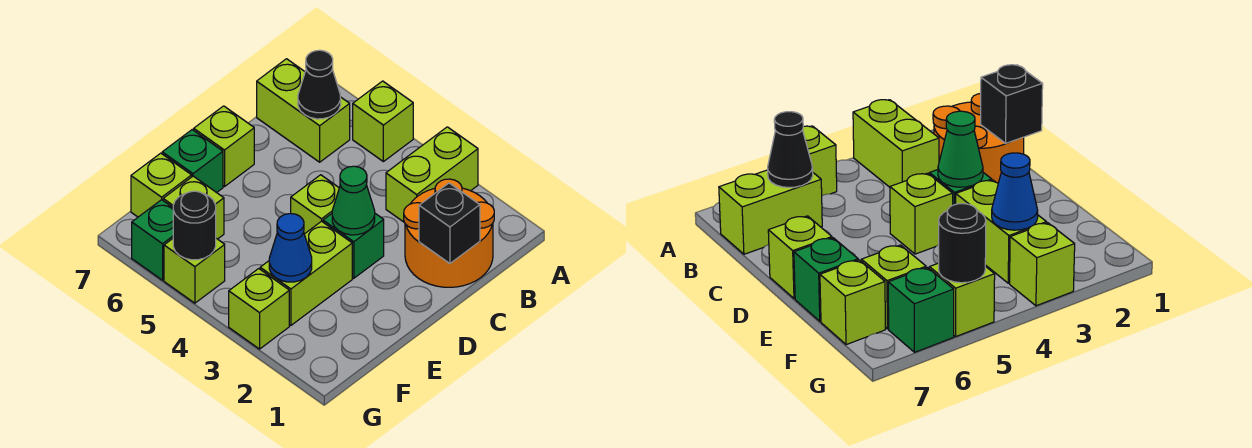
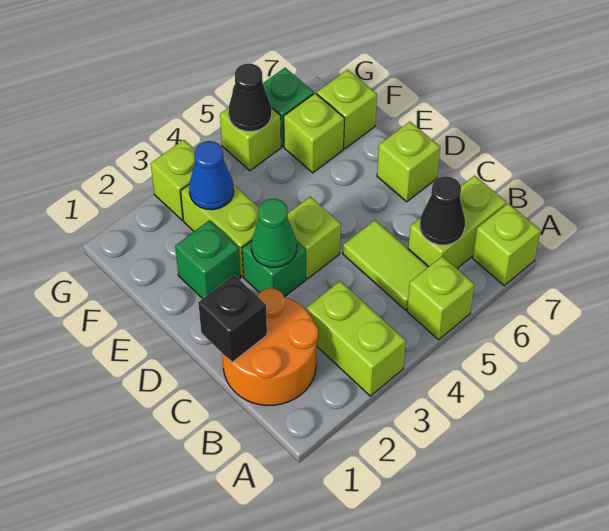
none -> lime 1x1 brick [473,203,541,286]
none -> lime 1x2 tile [343,220,428,310]
green 1x1 brick [162,130,223,193] -> green 1x1 brick moved to [175,220,241,299]
black 1x1 round brick [173,191,216,260] -> black 1x1 cone [229,64,272,131]

